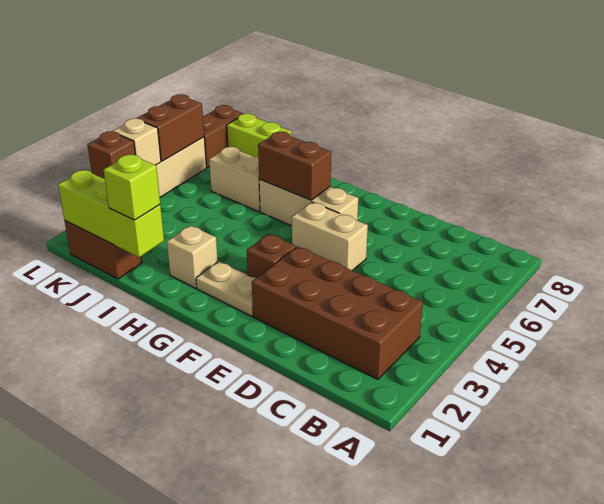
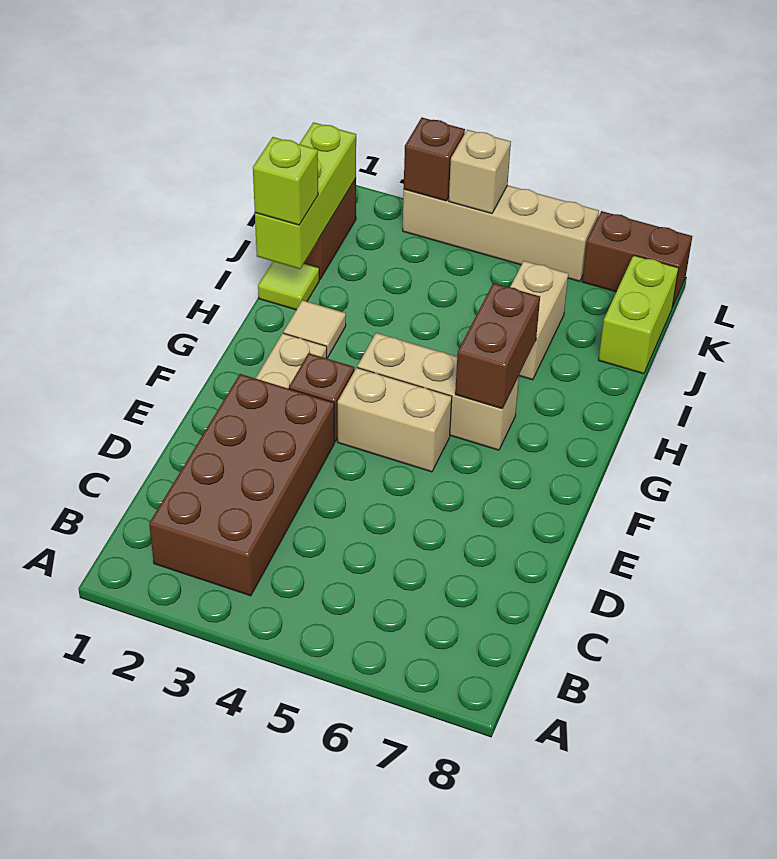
tan 1x2 brick [292,202,368,271] -> tan 1x2 brick turned to [338,368,452,472]
tan 1x3 brick [259,179,358,226] -> tan 1x3 brick turned to [357,333,519,450]
tan 1x1 brick [167,225,218,288] -> tan 1x1 tile [284,300,346,358]
none -> lime 1x1 tile [258,261,319,310]
brown 1x2 brick [137,94,204,161] -> none

